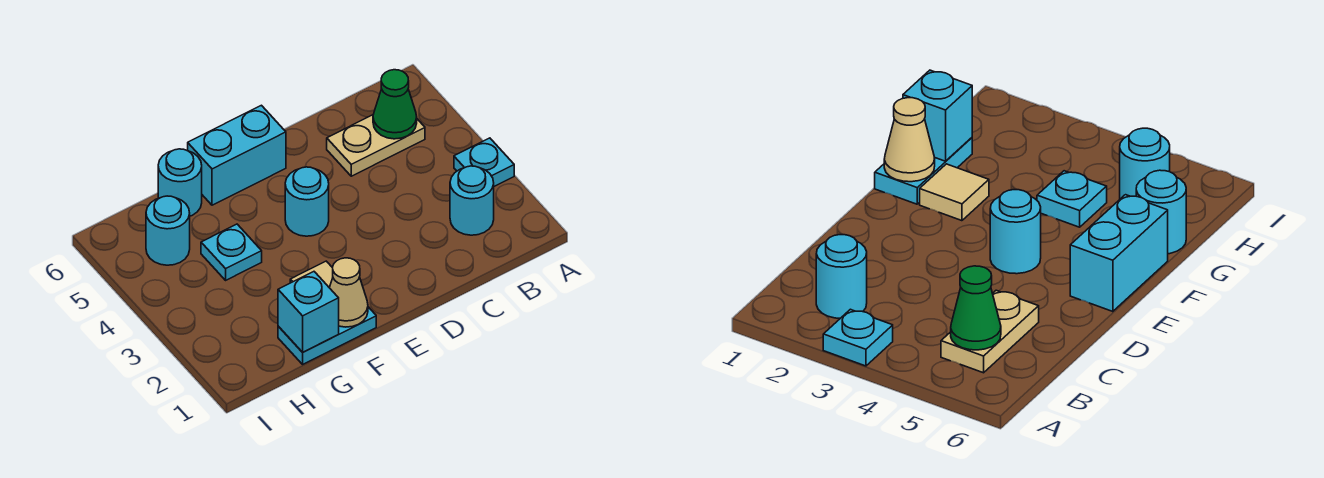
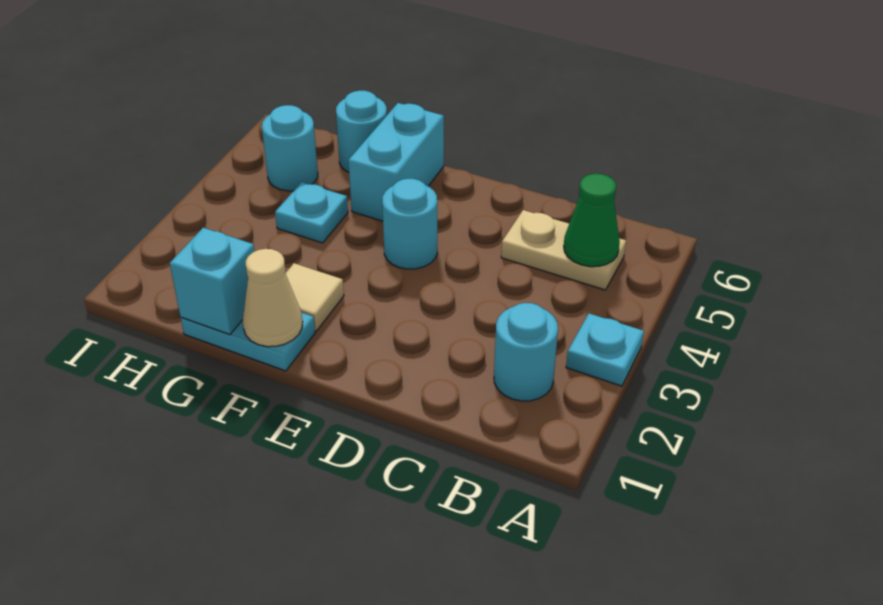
cyan 1x2 brick [188,105,286,205] -> cyan 1x2 brick turned to [348,103,444,221]

